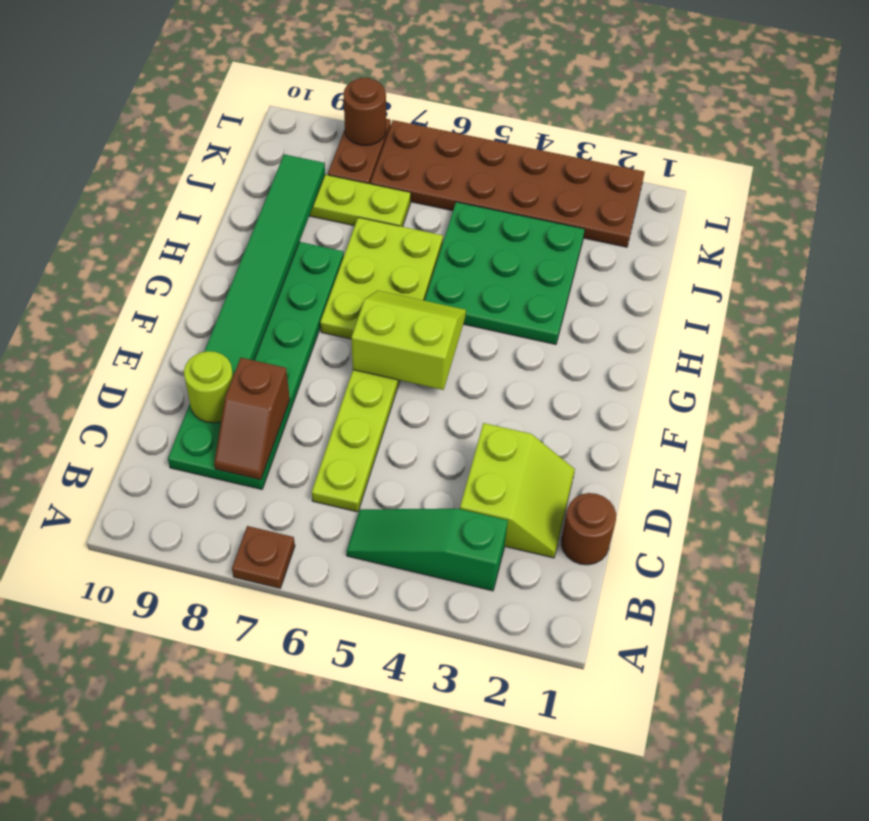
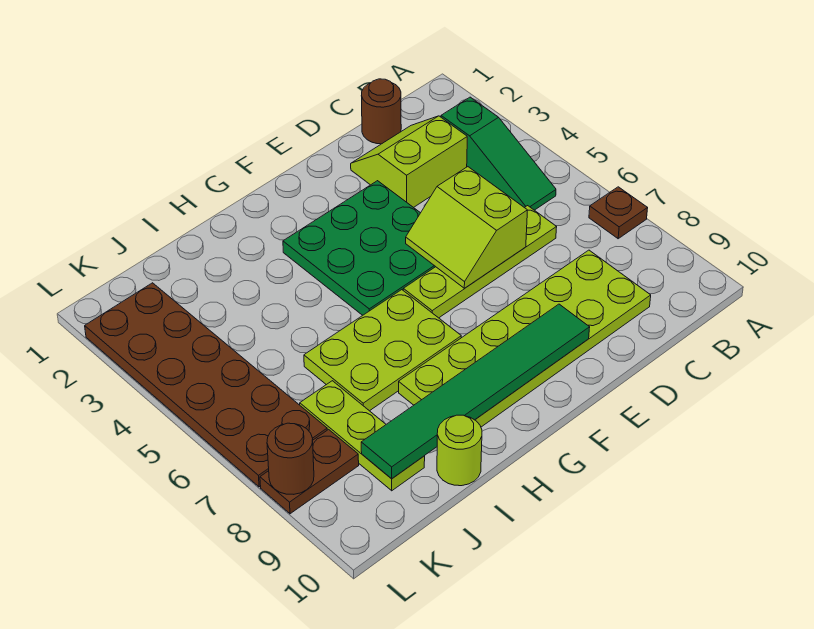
green 2x6 plate [168,242,344,489] -> lime 2x6 plate [399,250,651,427]
brown 1x2 slope [214,358,290,480] -> none
lime 1x1 round brick [184,351,233,423] -> lime 1x1 round brick moved to [437,415,482,486]
lime 2x2 slope [351,291,466,390] -> lime 2x2 slope moved to [406,167,528,288]
green 3x3 plate [425,202,585,344] -> green 3x3 plate moved to [283,181,436,315]

